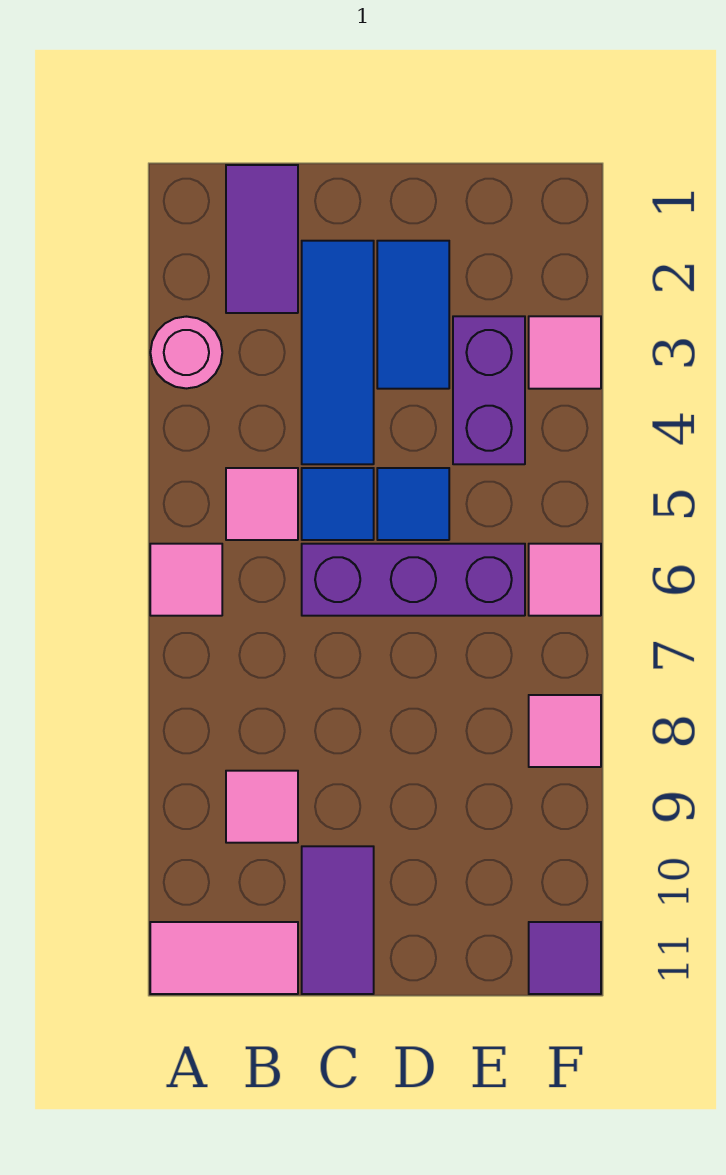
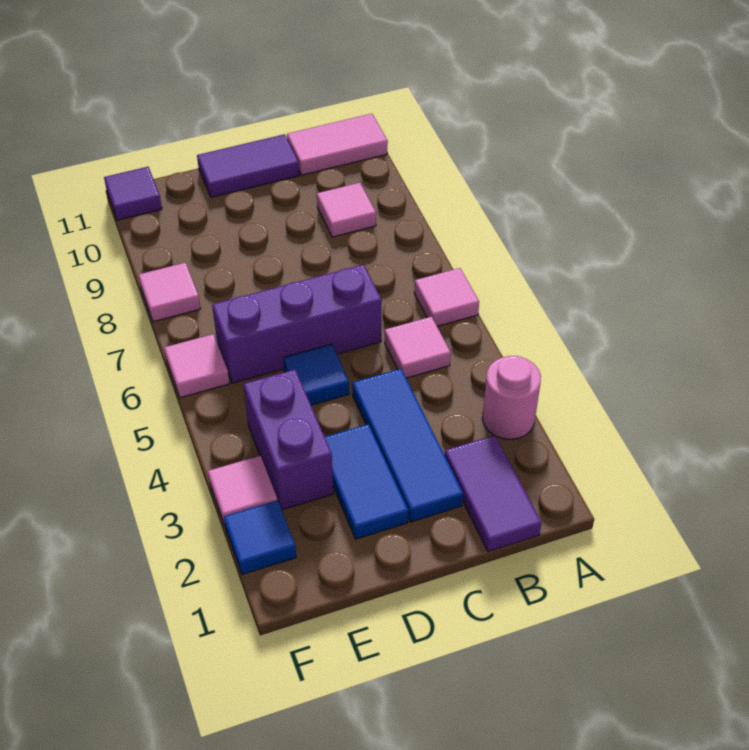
blue 1x1 tile [302,468,374,540] -> blue 1x1 tile moved to [224,500,296,574]
purple 1x2 tile [302,846,374,994] -> purple 1x2 tile turned to [197,134,299,197]

